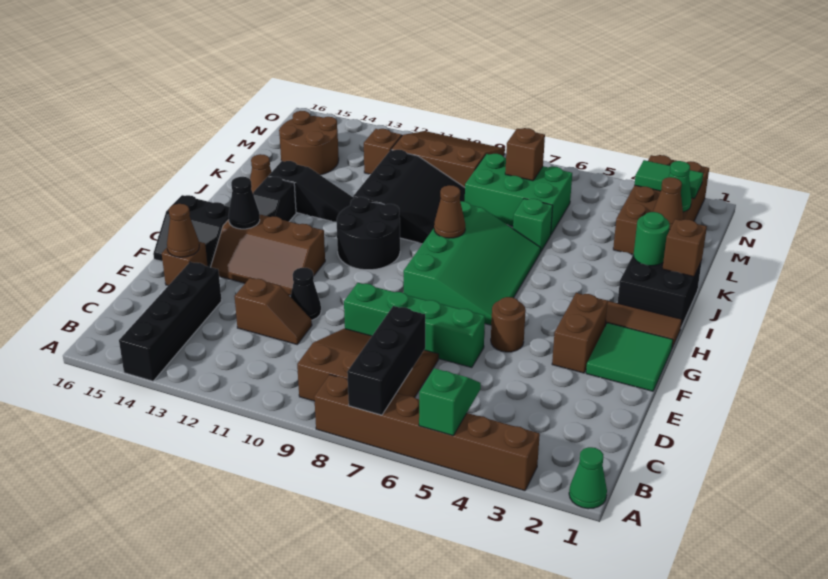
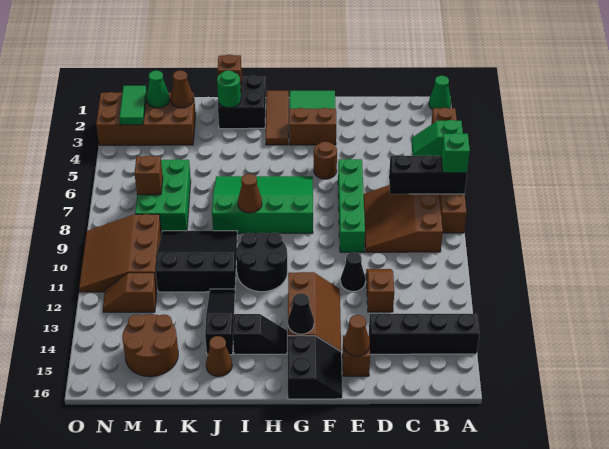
green 1x1 brick [513,199,553,252] -> green 1x1 brick moved to [441,133,470,173]

